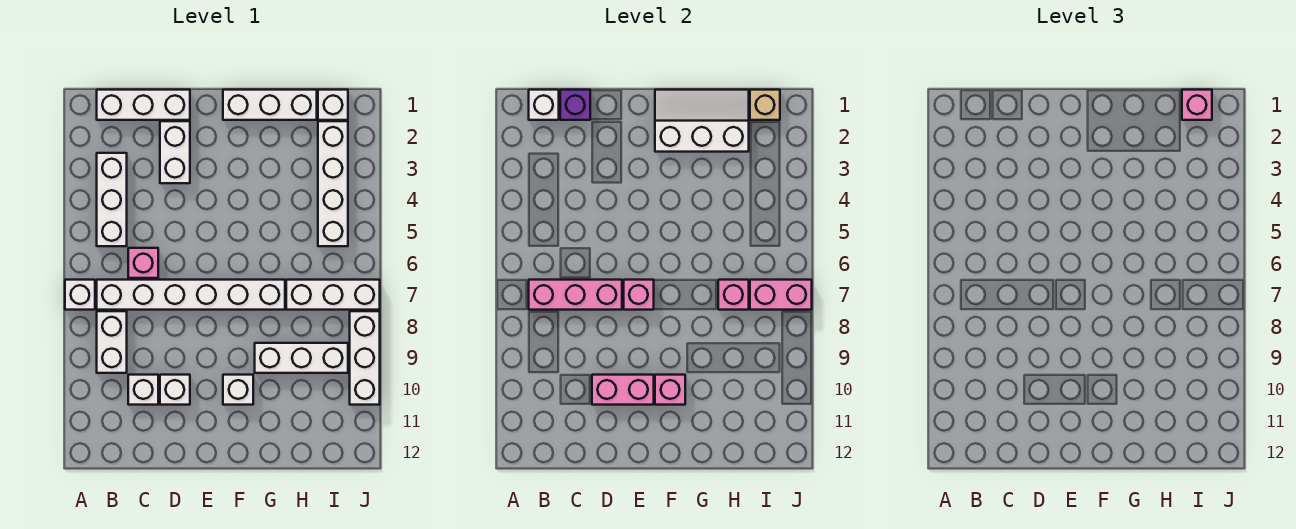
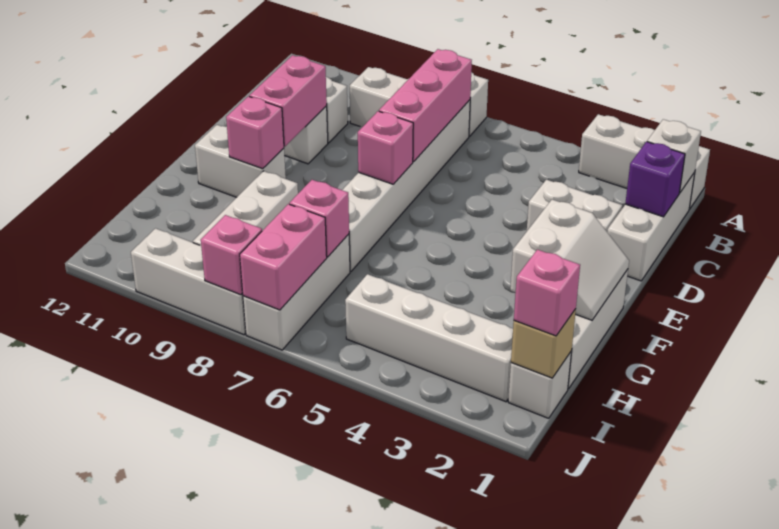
white 1x3 brick [97,153,127,246] -> white 1x3 brick moved to [579,114,710,209]
pink 1x1 brick [128,248,158,278] -> pink 1x1 brick moved to [201,215,262,295]
white 2x3 slope [655,90,749,152] -> white 2x2 slope [510,200,629,320]
white 1x1 brick [223,375,253,405] -> white 1x2 brick [195,125,286,197]

